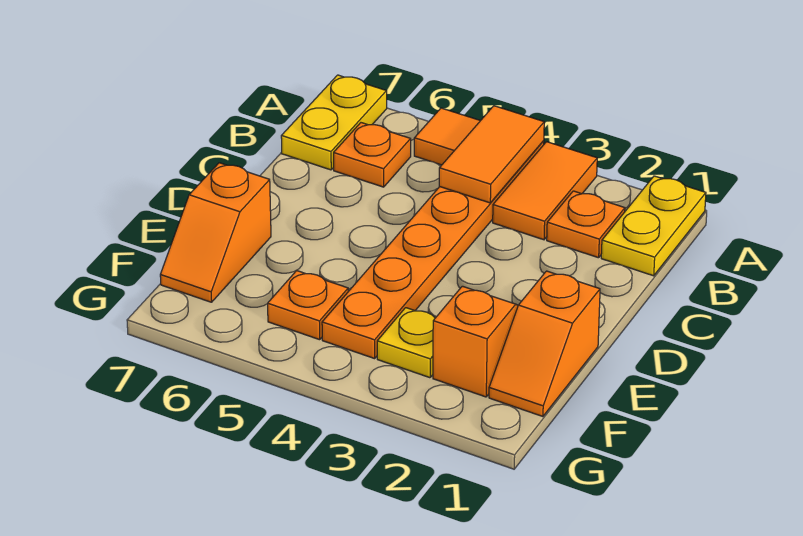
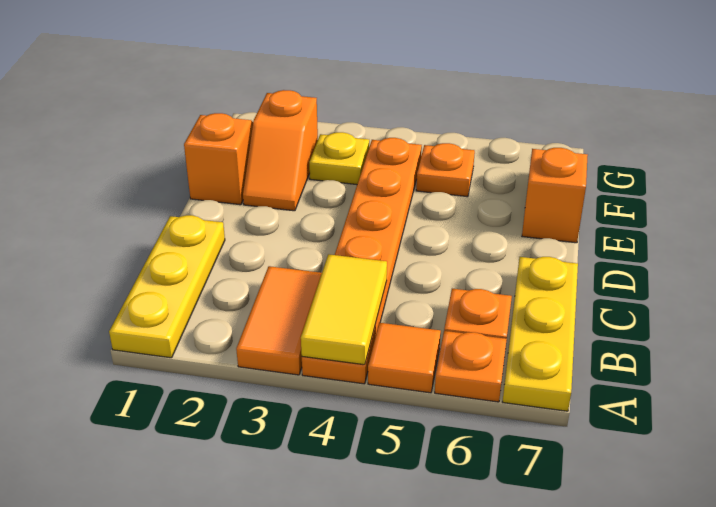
yellow 1x2 plate [601,176,706,276] -> yellow 1x3 plate [109,215,225,358]
orange 1x2 tile [439,106,544,203] -> yellow 1x2 tile [301,254,387,365]
yellow 1x2 plate [281,75,387,170] -> yellow 1x3 plate [503,257,578,411]
orange 1x1 plate [547,191,625,258] -> orange 1x1 plate moved to [435,331,507,402]

